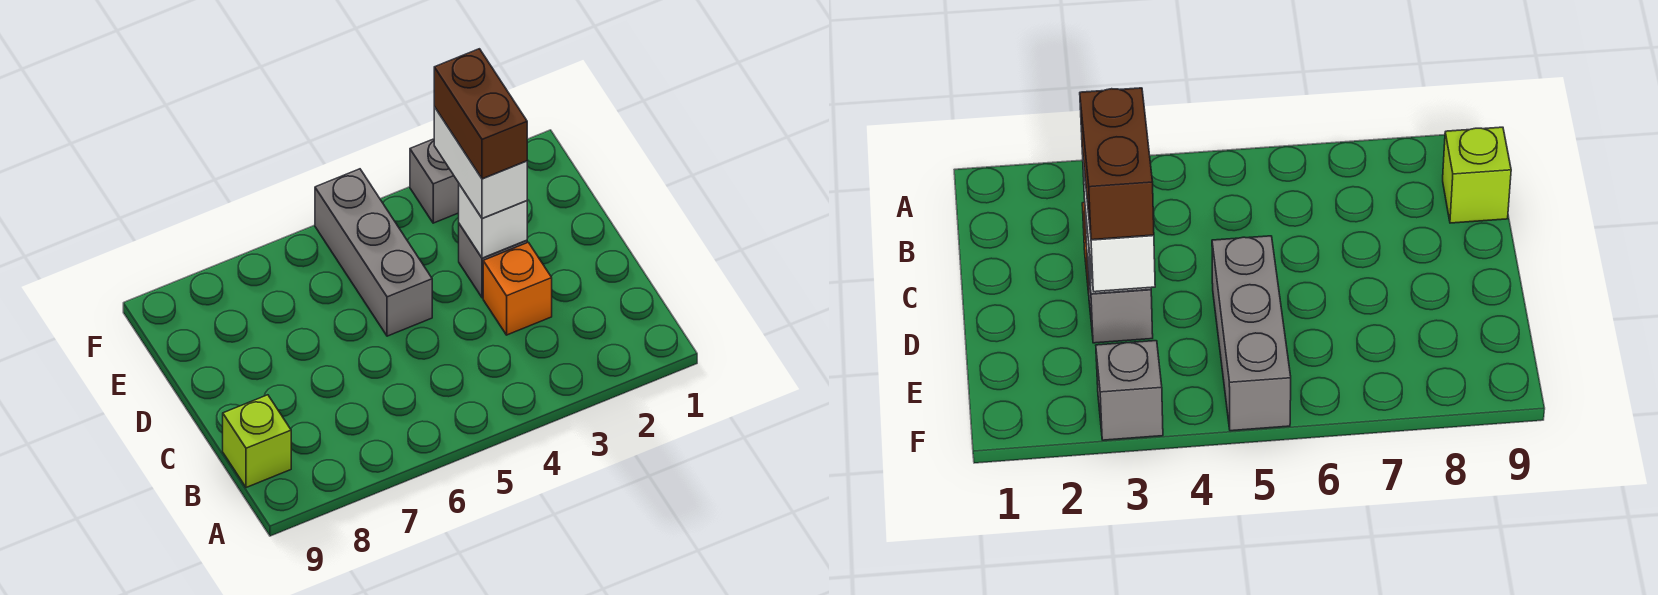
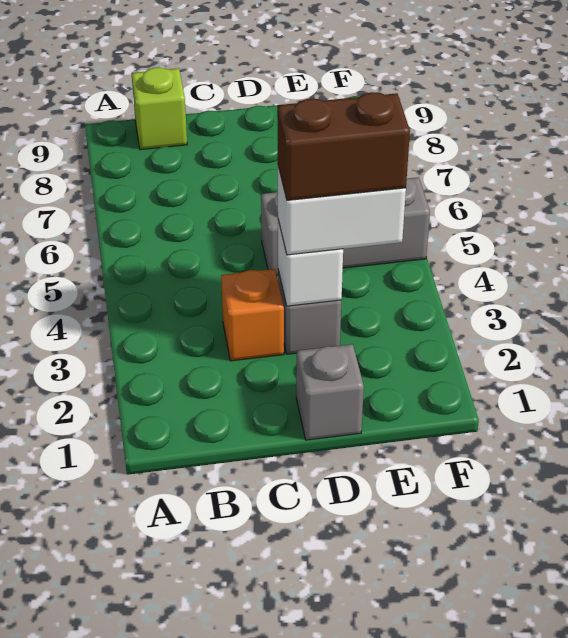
grey 1x1 brick [410,139,459,223] -> grey 1x1 brick moved to [296,344,364,440]

